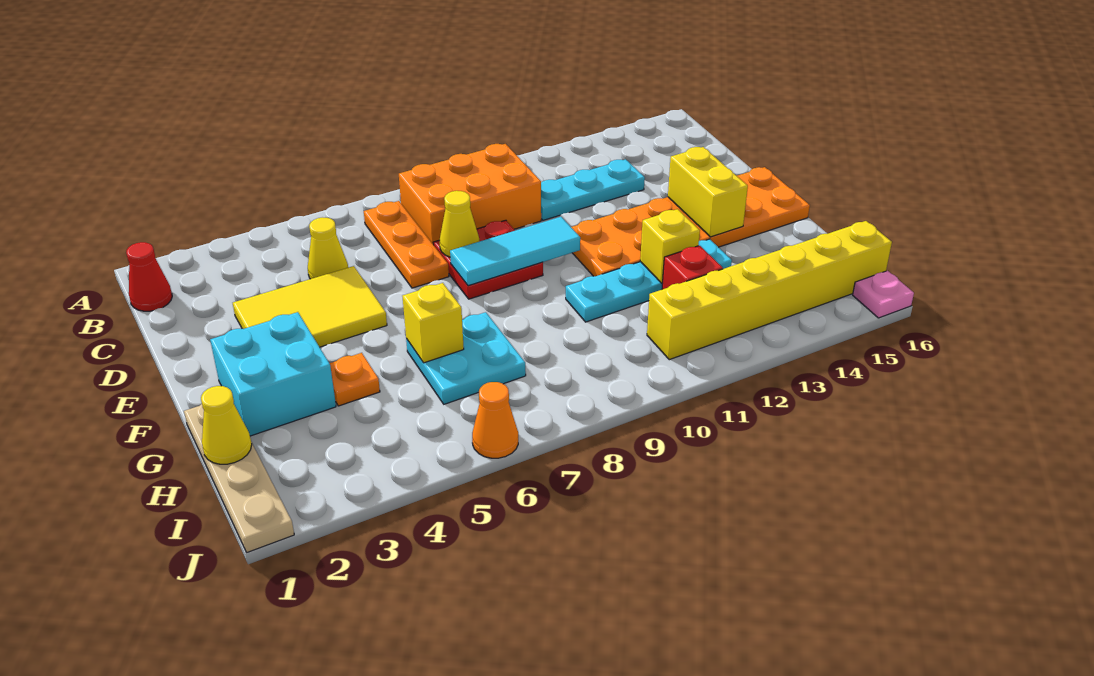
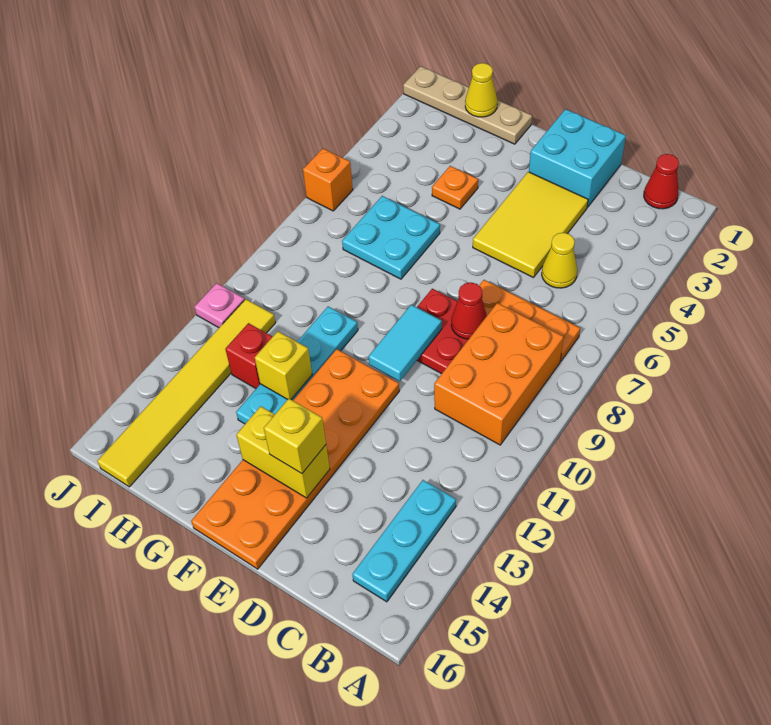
cyan 1x3 plate [541,159,645,220] -> cyan 1x3 plate moved to [352,480,456,602]
yellow 1x1 cone [440,191,479,257] -> red 1x1 cone [451,282,487,339]
cyan 1x3 tile [450,217,580,286] -> cyan 1x2 tile [369,305,442,381]
cyan 2x2 brick [210,312,336,436] -> cyan 2x2 brick moved to [529,109,626,207]
yellow 1x1 brick [402,283,464,363] -> yellow 1x1 brick moved to [264,399,326,474]
yellow 1x6 brick [647,221,892,360] -> yellow 1x6 tile [97,299,275,487]
orange 1x1 cone [472,382,518,458] -> orange 1x1 brick [303,149,353,211]
pink 1x1 plate [853,271,914,318] -> pink 1x1 plate moved to [194,283,245,328]

